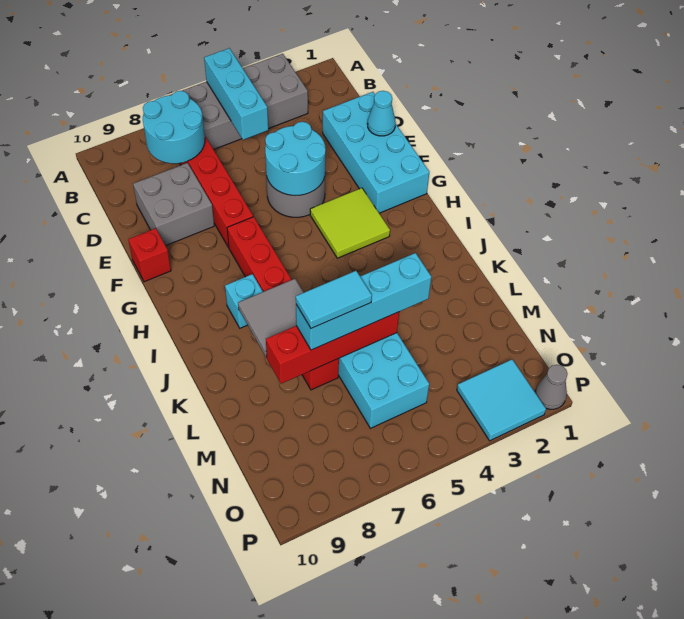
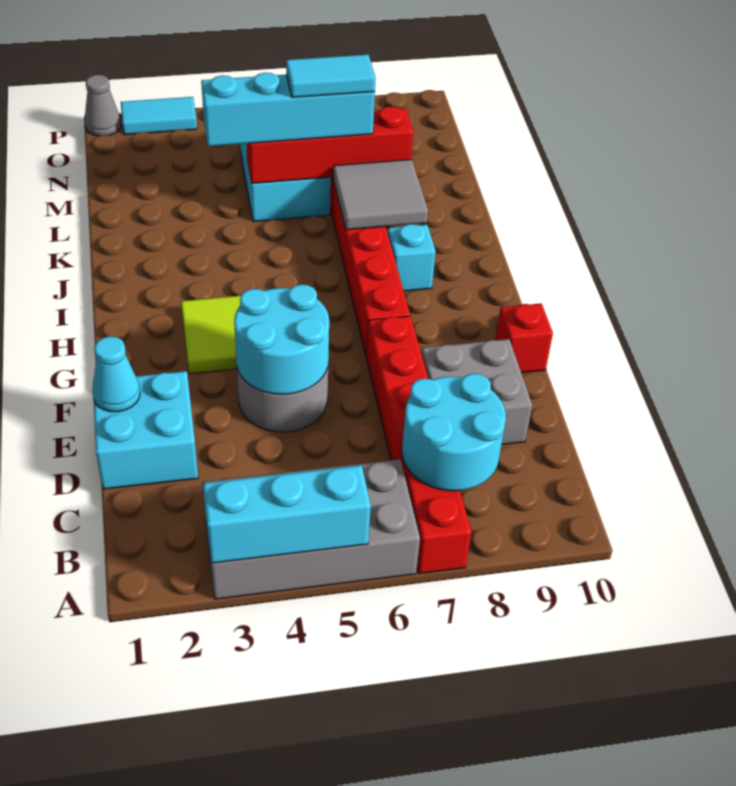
cyan 1x3 brick [204,48,268,140] -> cyan 1x3 brick turned to [203,465,371,563]
cyan 2x4 brick [323,92,429,213] -> cyan 2x2 brick [94,371,198,489]
cyan 2x2 tile [457,360,546,441] -> cyan 1x2 tile [121,97,197,135]

